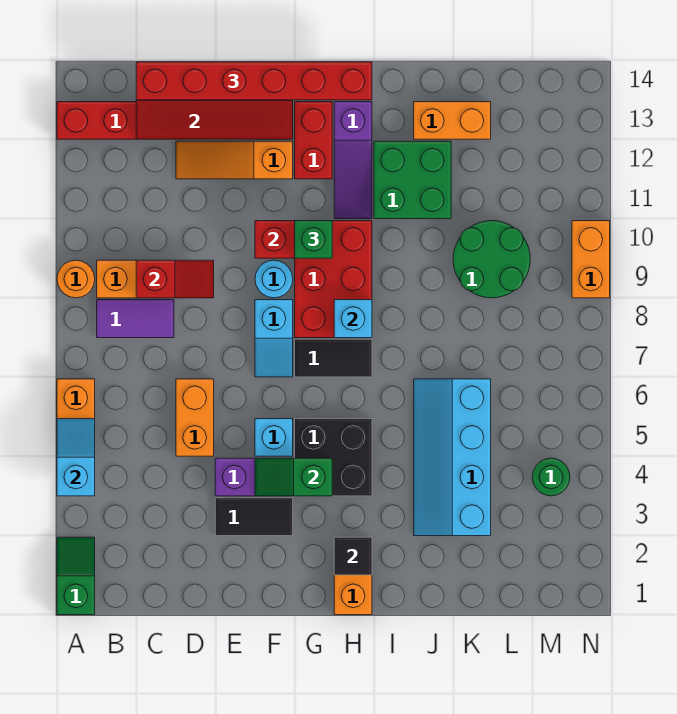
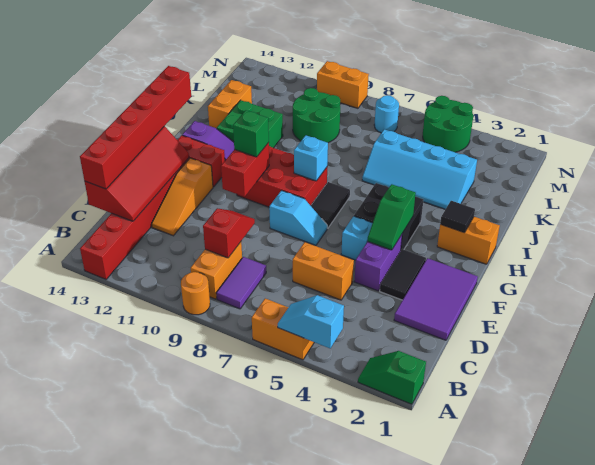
none -> purple 2x3 tile [394,258,478,340]
cyan 1x1 round brick [255,260,293,298] -> cyan 1x1 round brick moved to [374,95,399,133]
green 1x1 round brick [532,458,570,496] -> green 2x2 round brick [423,96,473,152]

